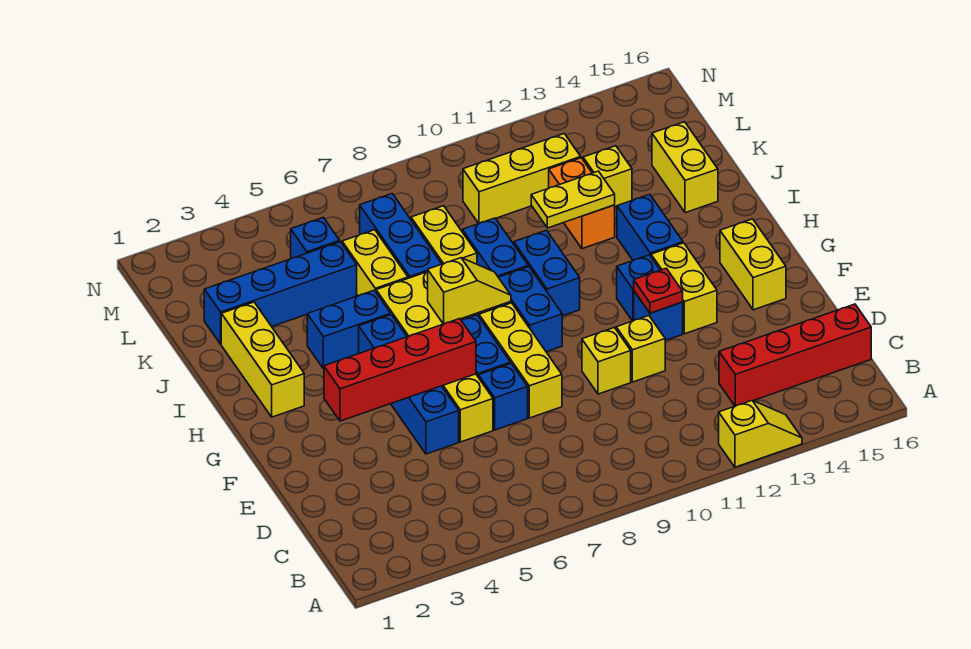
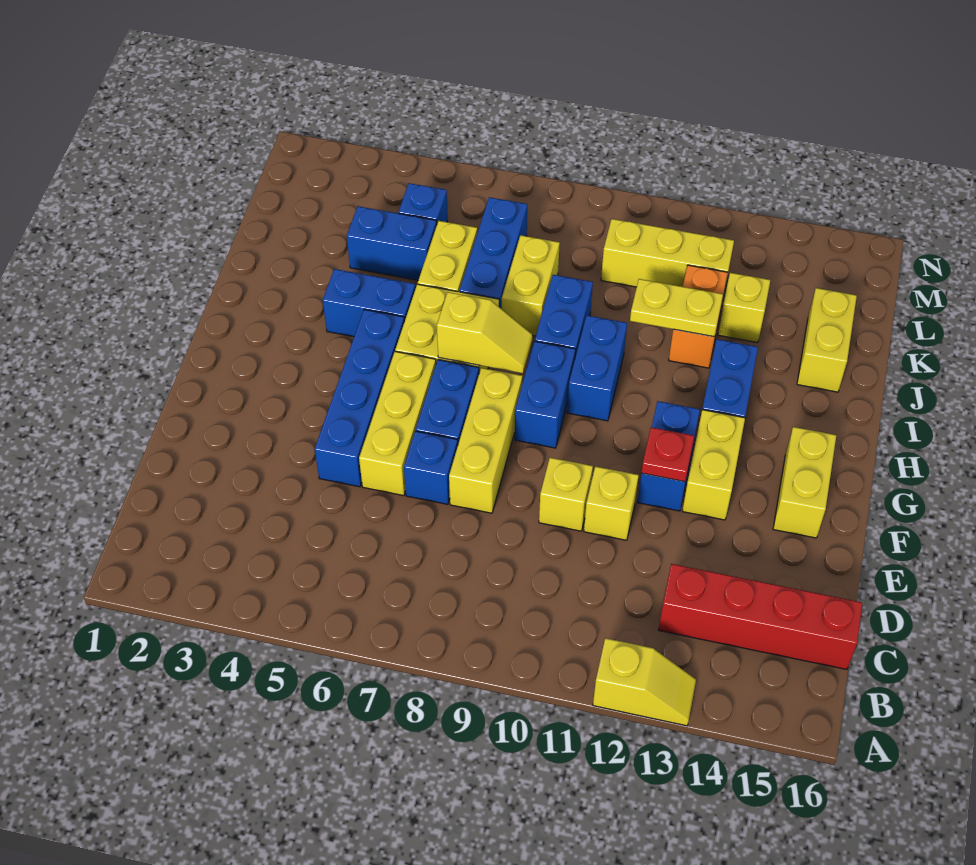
red 1x4 brick [324,319,476,421] -> none
yellow 1x3 brick [221,302,304,417] -> none
blue 1x4 brick [204,242,357,344] -> blue 1x2 brick [347,206,437,280]

